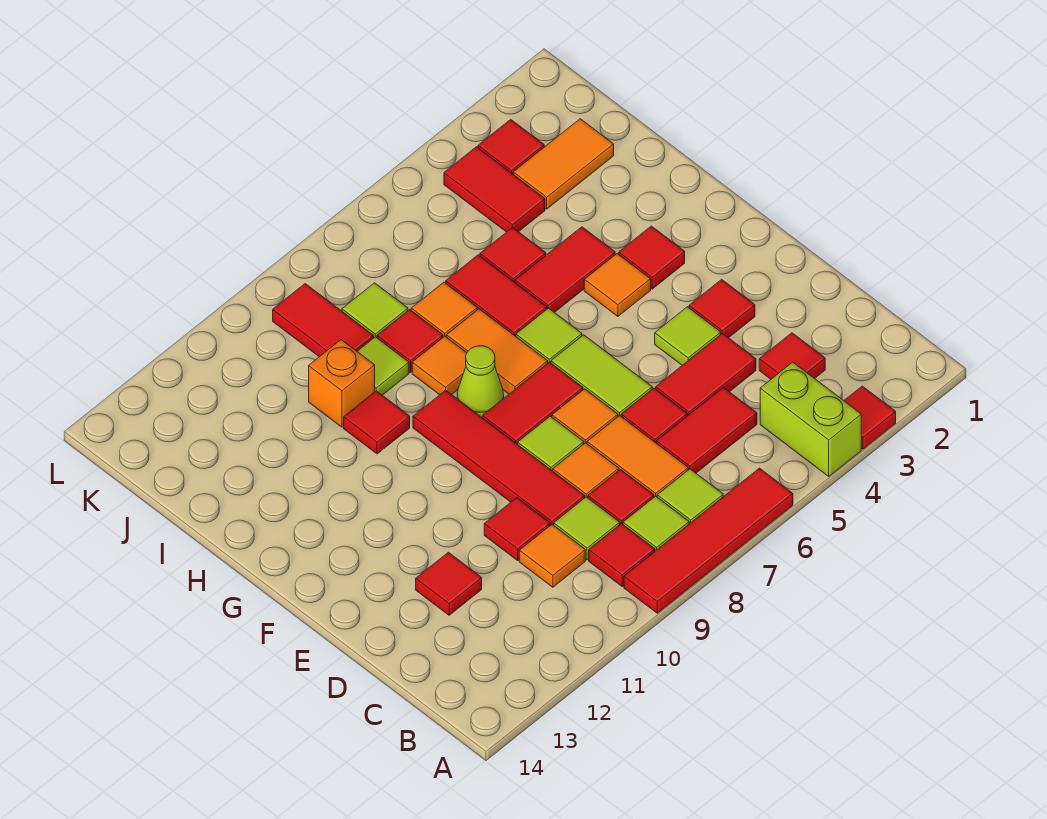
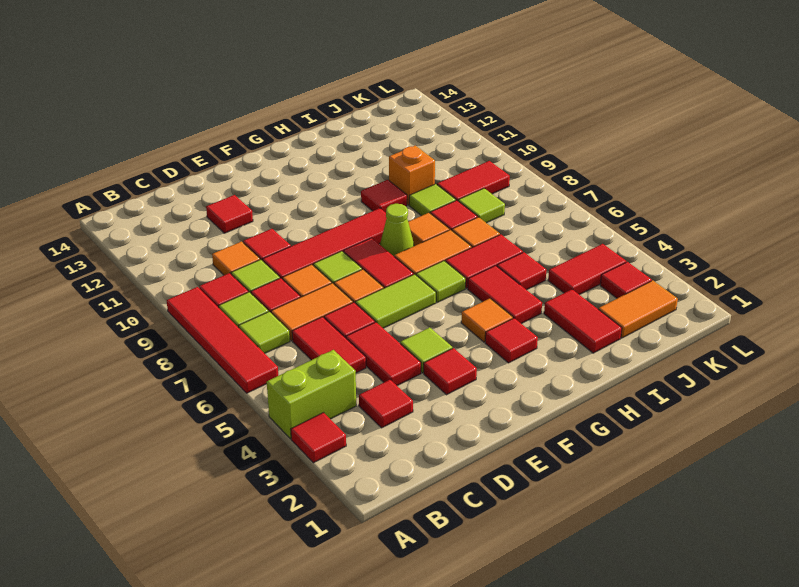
none -> red 1x2 tile [544,289,622,353]
orange 1x2 tile [513,119,614,209] -> orange 1x2 tile turned to [598,281,678,338]

